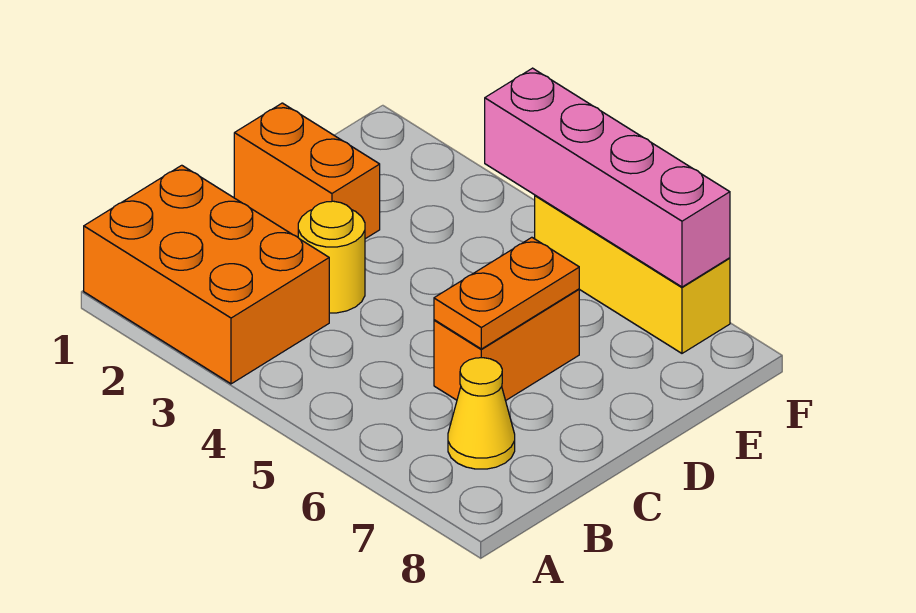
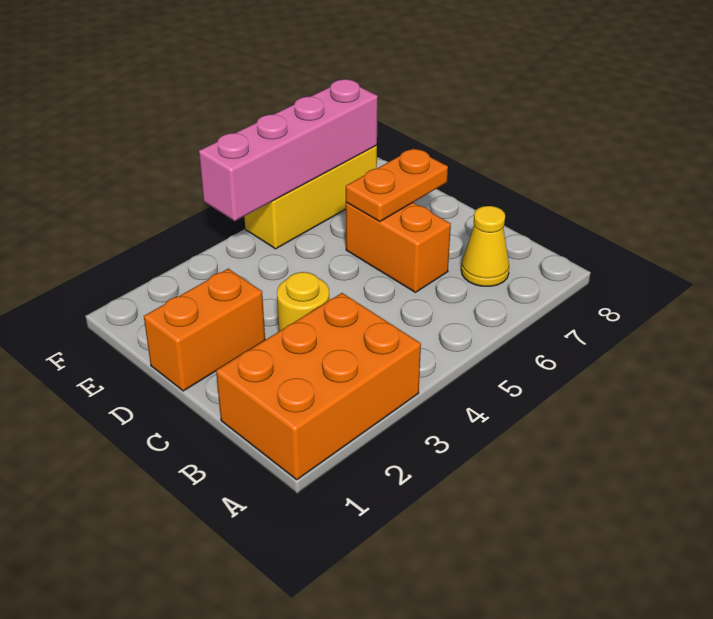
orange 1x2 plate [434,237,579,349] -> orange 1x2 plate turned to [346,148,448,222]

